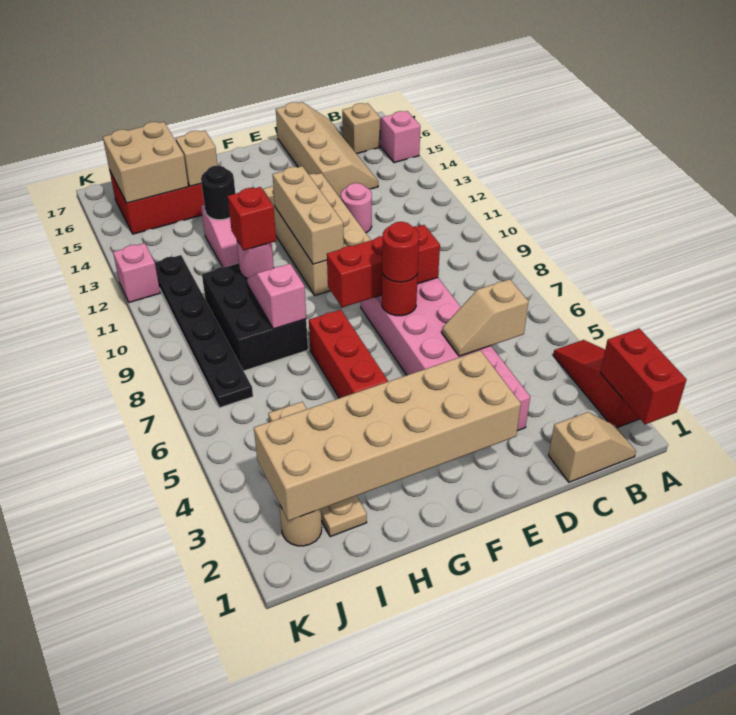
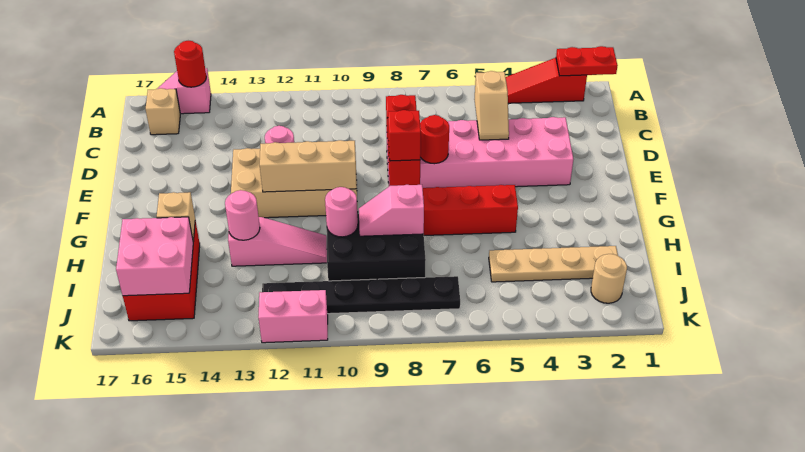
red 1x2 brick [600,328,687,424] -> red 1x2 plate [556,46,618,76]
tan 1x2 slope [549,412,636,482] -> none
tan 2x4 slope [276,102,378,197] -> none
tan 2x6 brick [254,350,521,521] -> none
red 1x1 round brick [382,222,419,282] -> red 1x1 round brick moved to [174,41,206,87]
red 1x1 brick [228,187,276,250] -> red 1x1 brick moved to [388,110,421,161]
black 1x1 round brick [201,165,235,220] -> pink 1x1 round brick [225,190,260,240]
tan 2x2 brick [103,122,188,203] -> pink 2x2 brick [116,217,193,296]
pink 1x1 brick [113,243,160,302] -> pink 1x2 brick [258,290,328,343]

